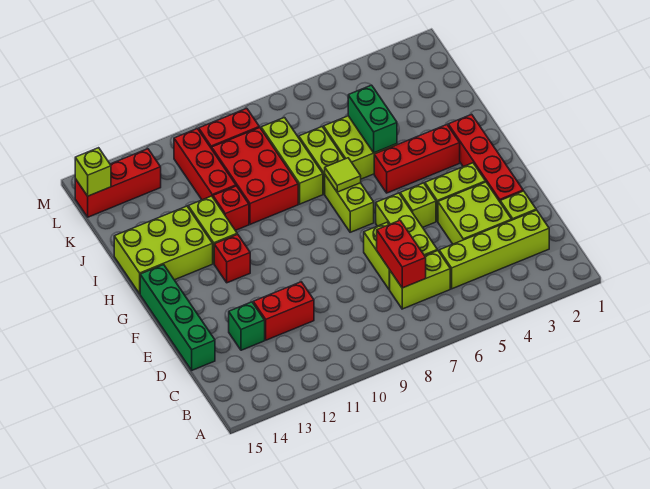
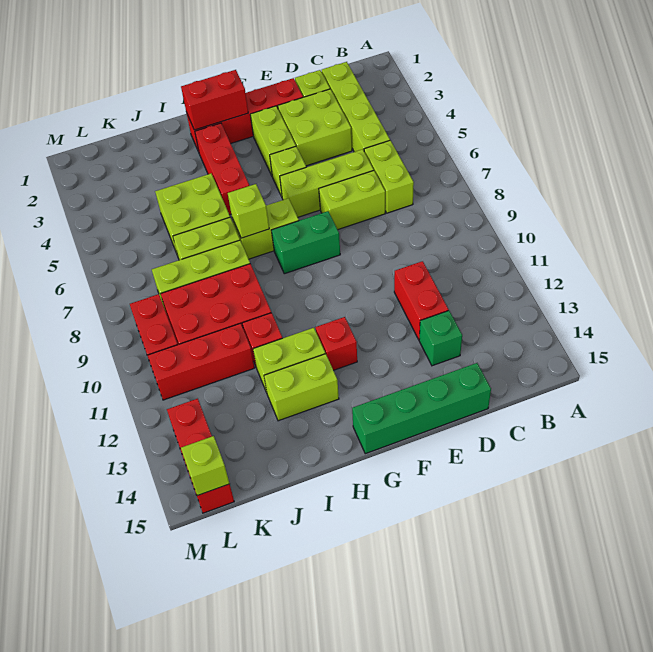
red 1x2 brick [377,220,426,288] -> red 1x2 brick moved to [181,70,248,130]
lime 1x1 tile [324,158,361,192] -> lime 1x1 brick [228,184,269,238]
lime 2x3 brick [114,206,213,294] -> lime 1x2 brick [264,354,339,421]
green 1x2 brick [348,85,397,153] -> green 1x2 brick moved to [271,211,340,274]

